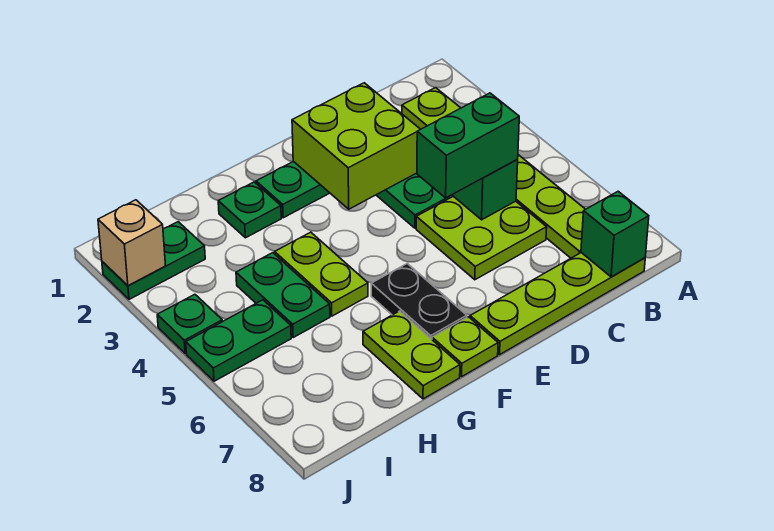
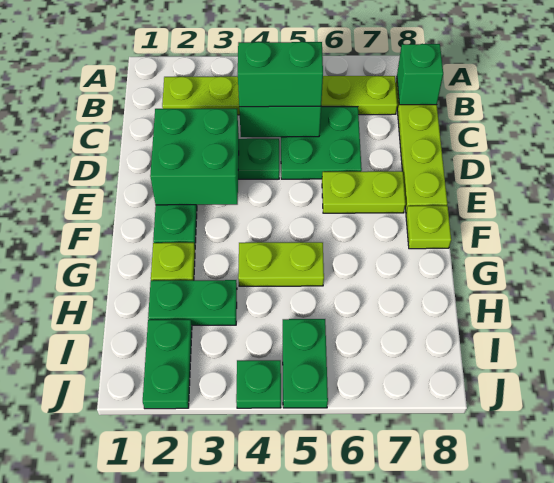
lime 2x2 plate [416,196,547,280] -> green 2x2 plate [281,107,362,179]
green 1x2 brick [417,93,519,198] -> green 1x2 brick turned to [238,42,323,107]
lime 2x2 brick [292,83,420,209] -> green 2x2 brick [150,109,239,205]
black 1x2 plate [371,264,467,339] -> none
green 1x1 plate [218,182,281,238] -> lime 1x1 plate [151,243,195,280]
lime 1x2 plate [363,311,460,399] -> lime 1x2 plate moved to [322,171,405,213]
green 1x2 plate [236,253,330,338] -> green 1x2 plate moved to [148,280,237,325]
tan 1x1 brick [98,200,166,286] -> none

